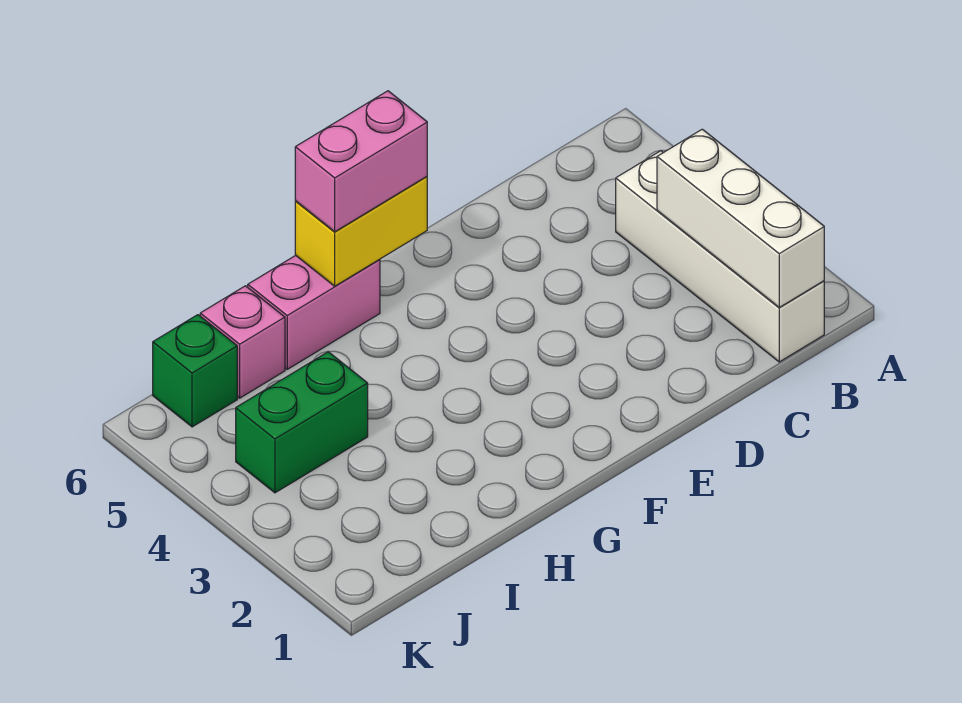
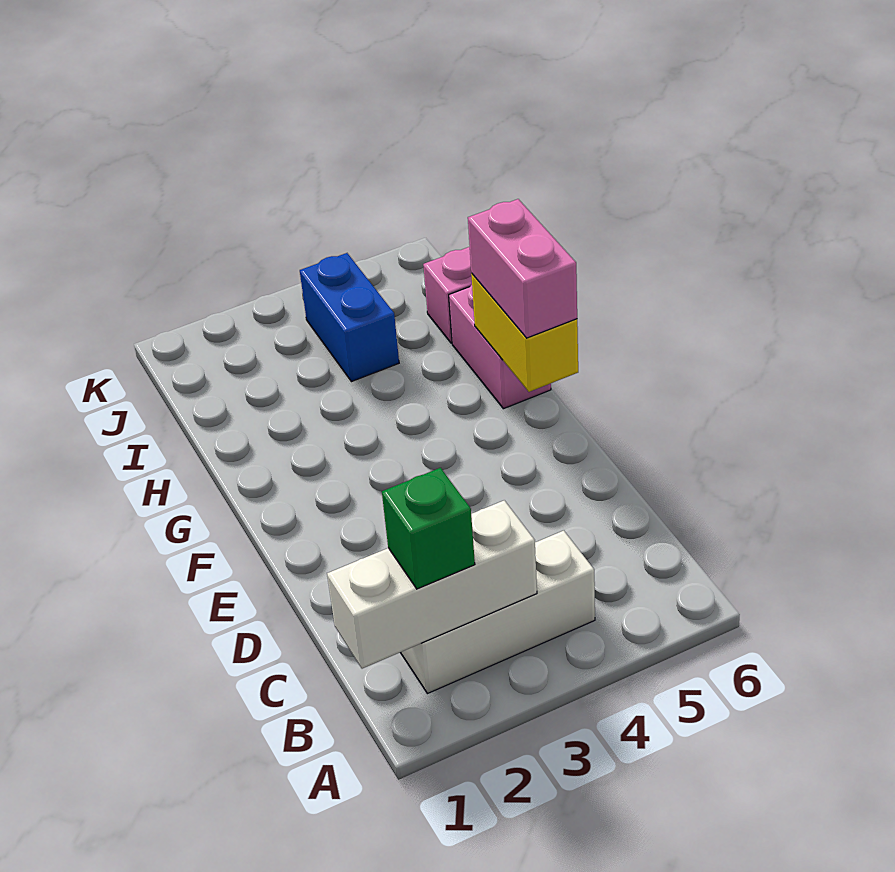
white 1x4 brick [616,151,824,362] -> white 1x3 brick [400,531,595,694]
green 1x2 brick [236,352,368,493] -> blue 1x2 brick [300,253,399,382]
green 1x1 brick [153,315,237,427] -> green 1x1 brick moved to [382,468,475,589]

